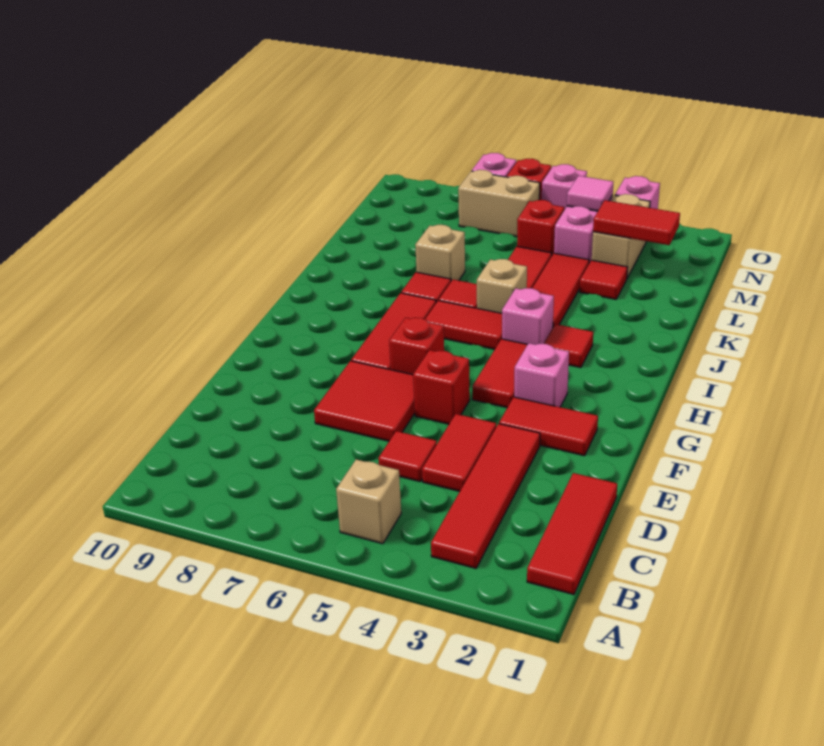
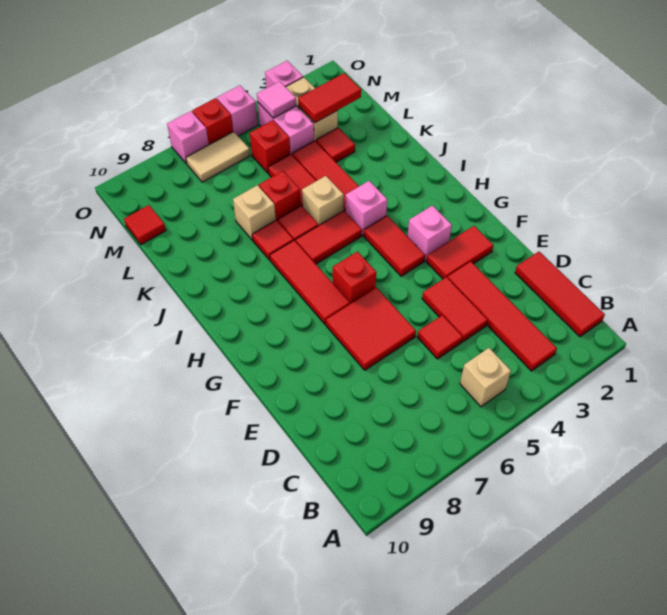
red 1x1 brick [413,350,470,424] -> red 1x1 brick moved to [259,171,301,221]
red 1x1 tile [544,324,593,368] -> red 1x1 tile moved to [124,205,166,245]
tan 1x2 brick [458,170,540,237] -> tan 1x2 tile [186,132,250,182]

